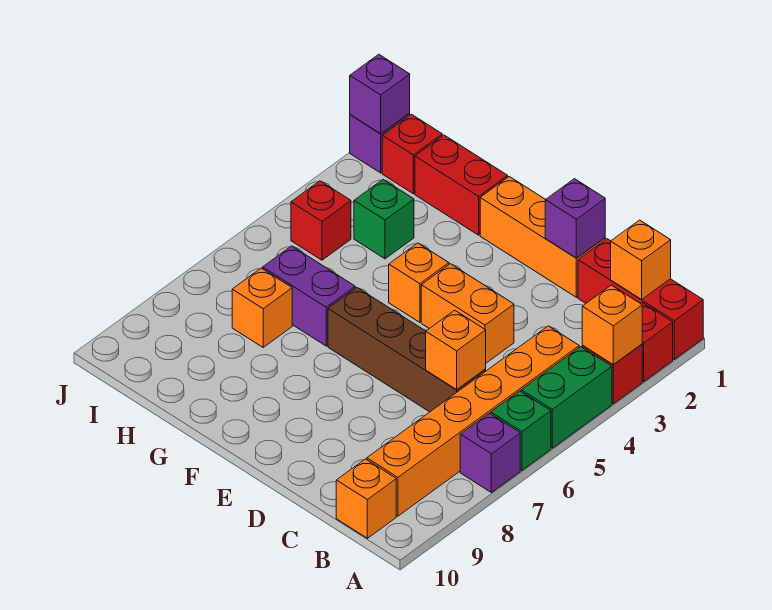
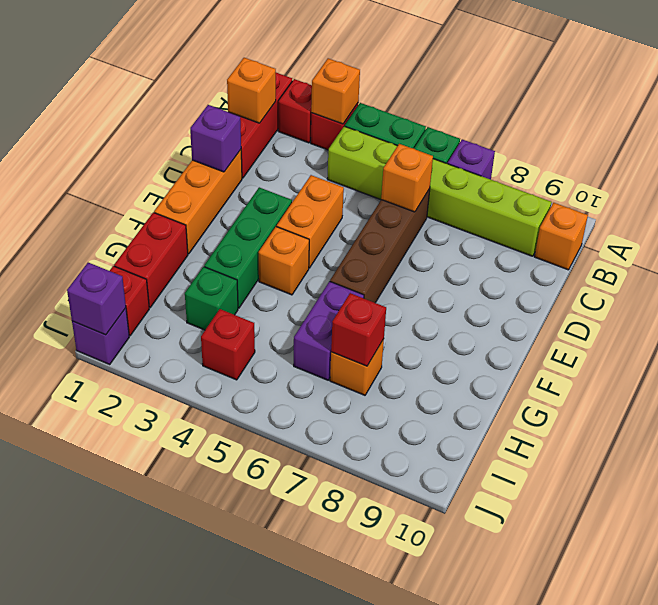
orange 1x6 brick [367,326,579,516] -> lime 1x6 brick [327,126,552,256]
none -> green 1x3 brick [204,187,292,308]
none -> red 1x1 brick [331,293,386,366]

